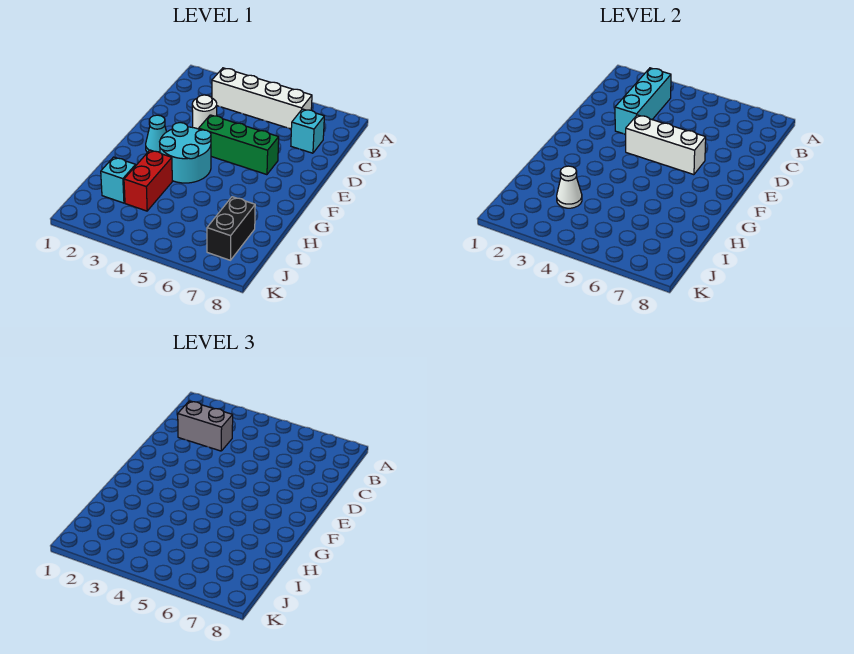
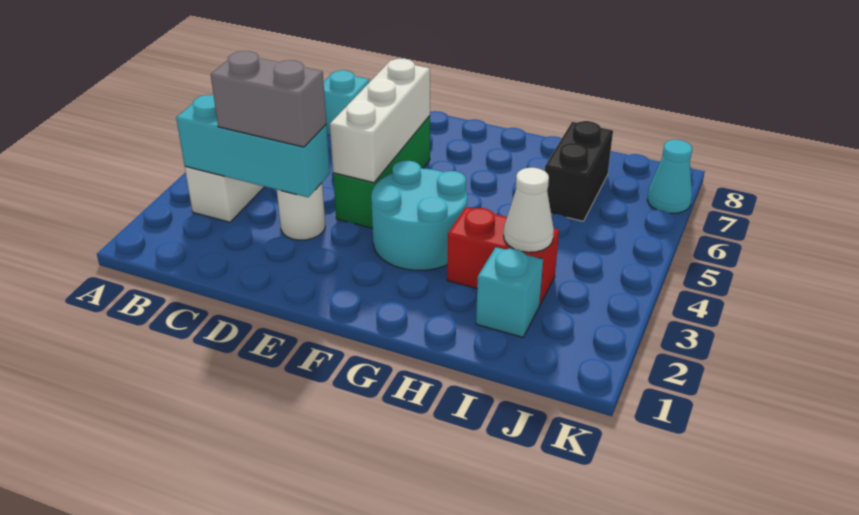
grey 1x2 brick [178,401,233,451] -> grey 1x2 brick turned to [211,51,326,147]
cyan 1x1 cone [146,115,166,153] -> cyan 1x1 cone moved to [647,140,692,213]
black 1x2 brick [207,197,255,260] -> black 1x2 brick turned to [545,121,613,221]

